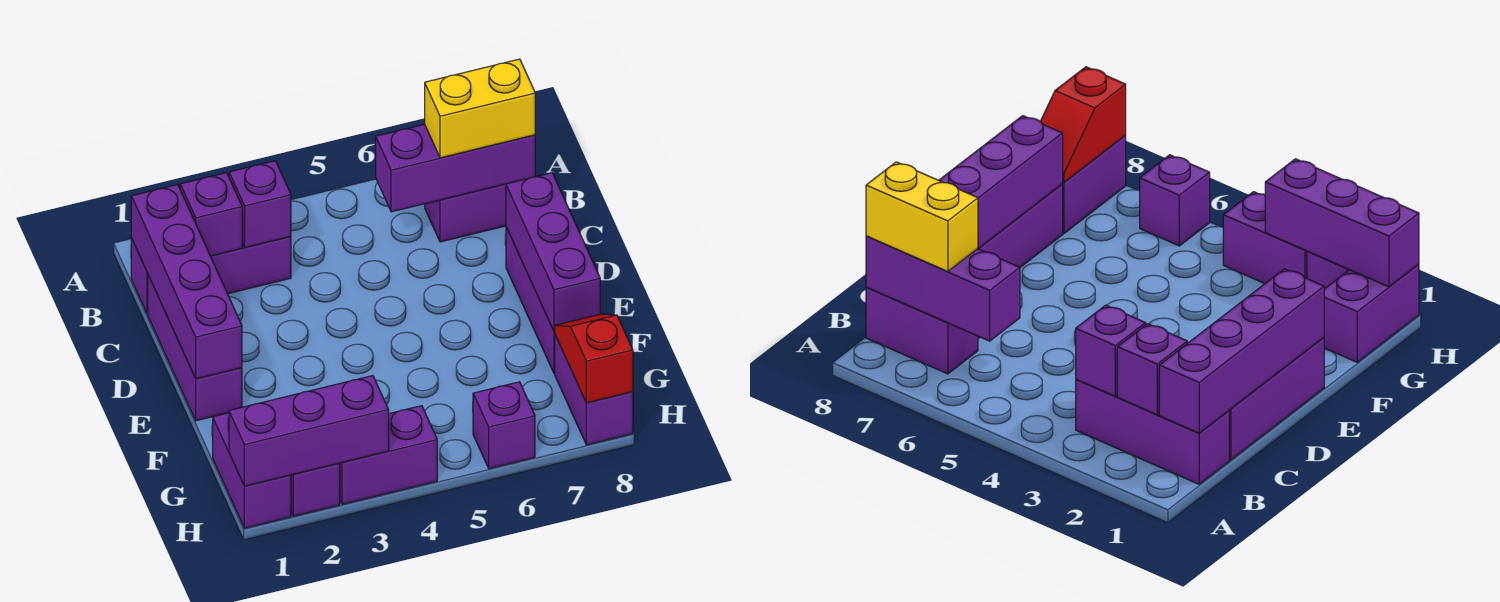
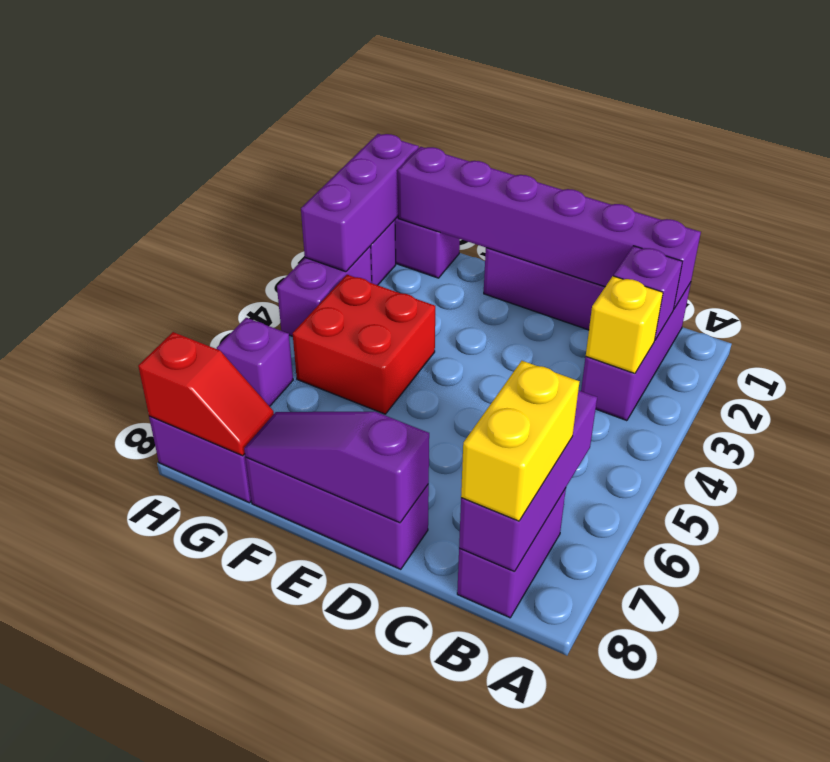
purple 1x4 brick [131,185,242,379] -> purple 1x6 brick [398,147,701,309]
purple 1x1 brick [229,161,291,247] -> yellow 1x1 brick [586,276,663,374]
purple 1x3 brick [506,173,600,331] -> purple 1x3 slope [244,412,429,523]
none -> red 2x2 brick [293,275,435,414]

